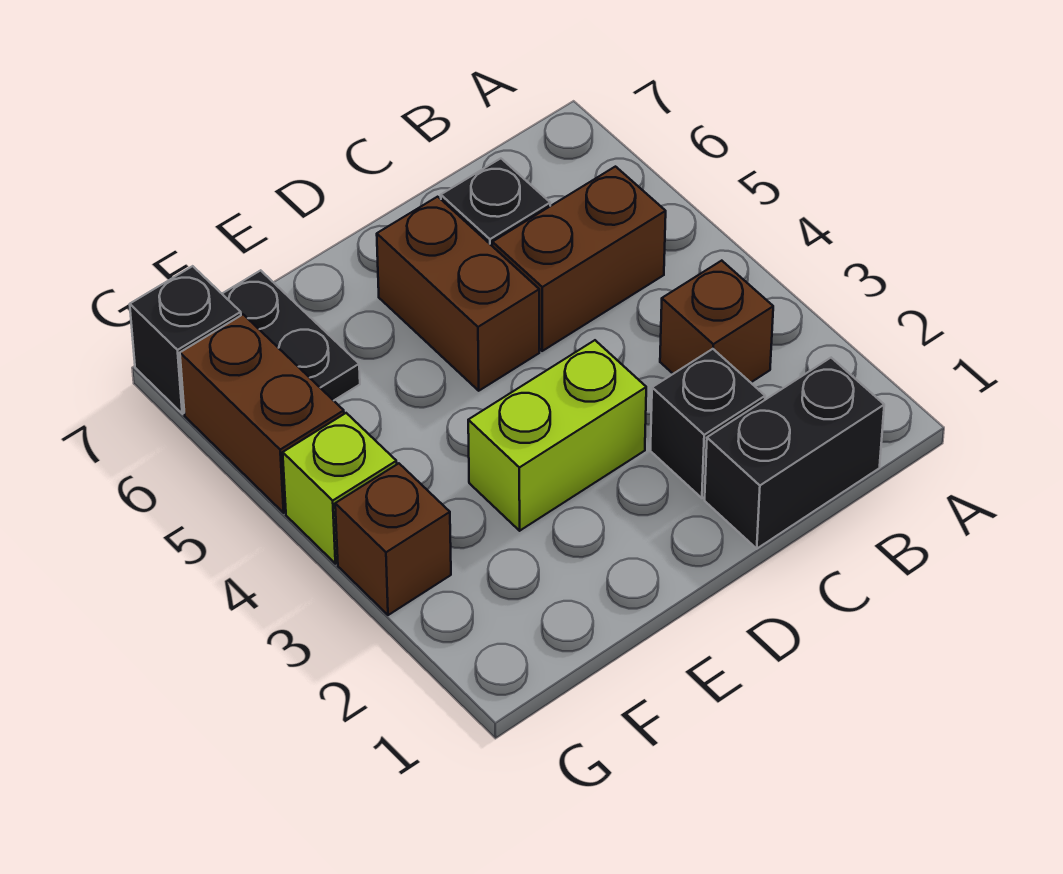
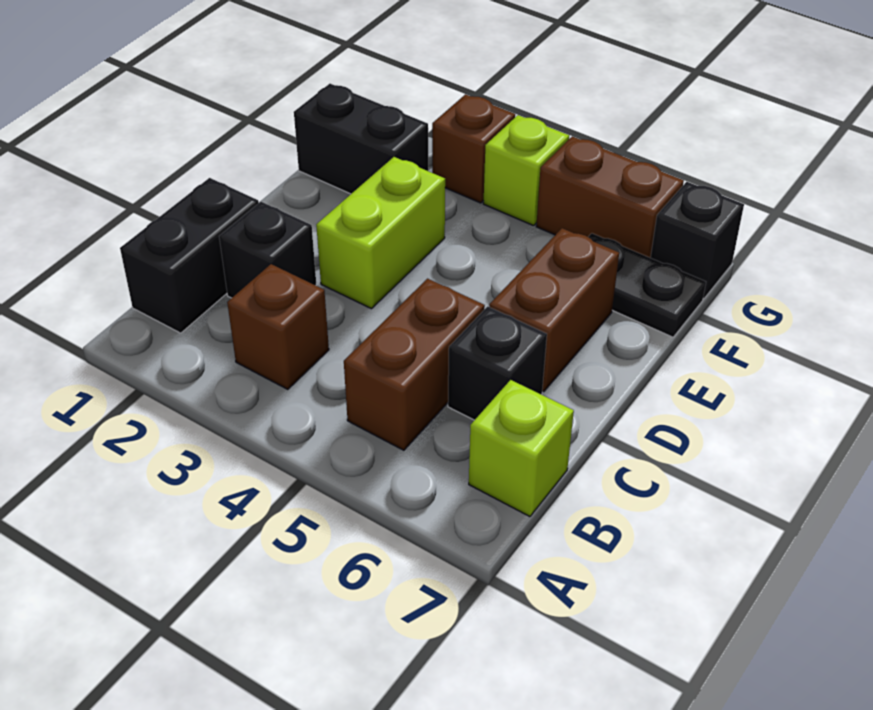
none -> lime 1x1 brick [469,380,574,517]
brown 1x2 brick [377,197,539,391] -> brown 1x2 brick turned to [489,228,619,392]
none -> black 1x2 brick [294,84,428,194]

